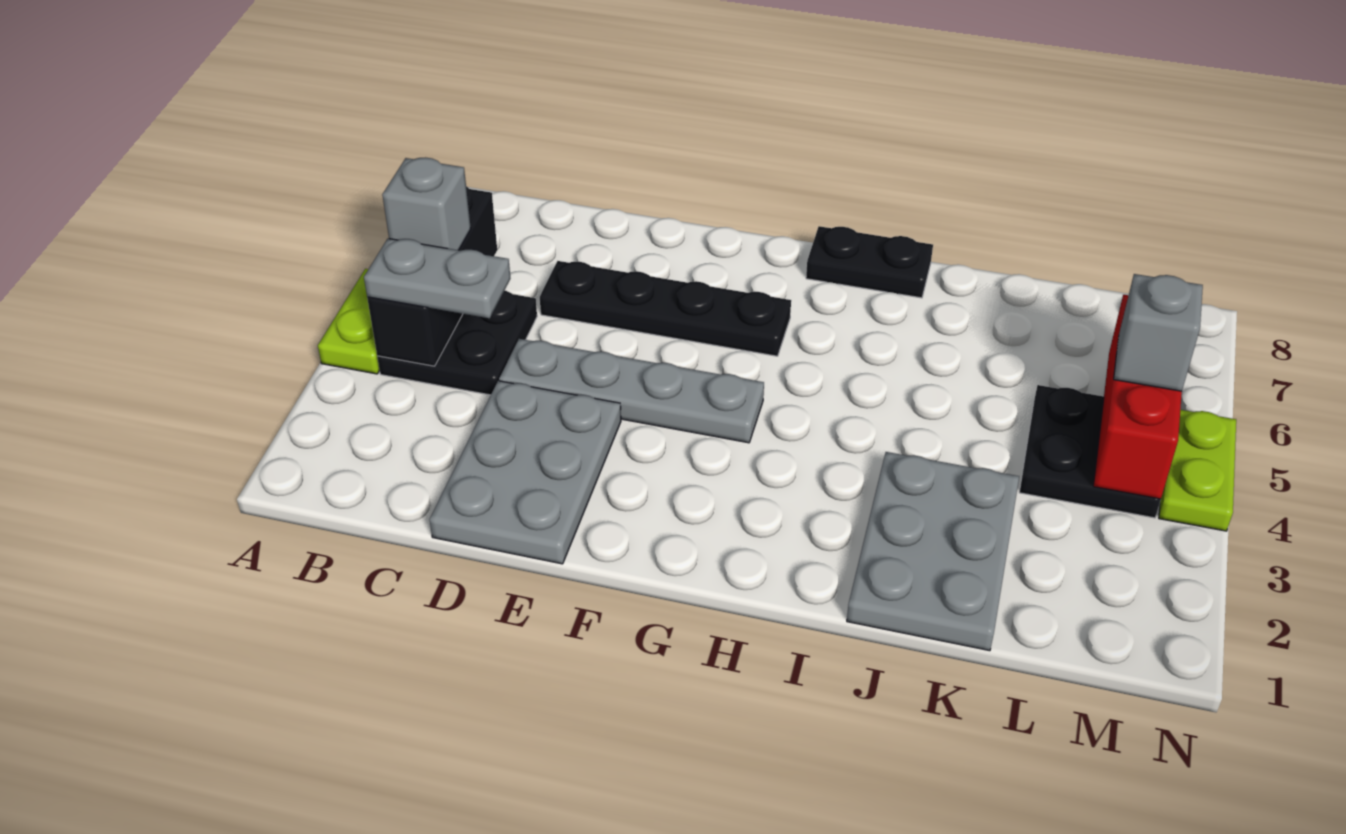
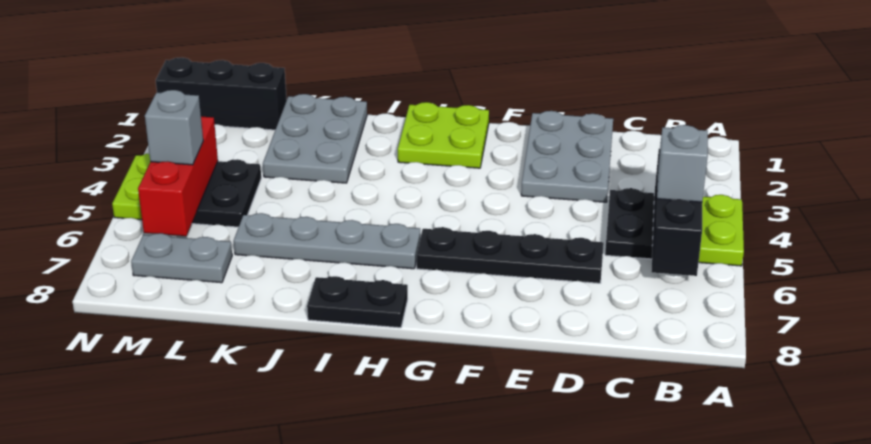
grey 1x2 plate [364,239,510,318] -> grey 1x2 plate moved to [131,233,232,283]
grey 1x4 plate [499,339,764,443] -> grey 1x4 plate moved to [234,213,420,269]
none -> lime 2x2 plate [398,102,489,168]
none -> black 1x3 brick [156,57,287,130]

